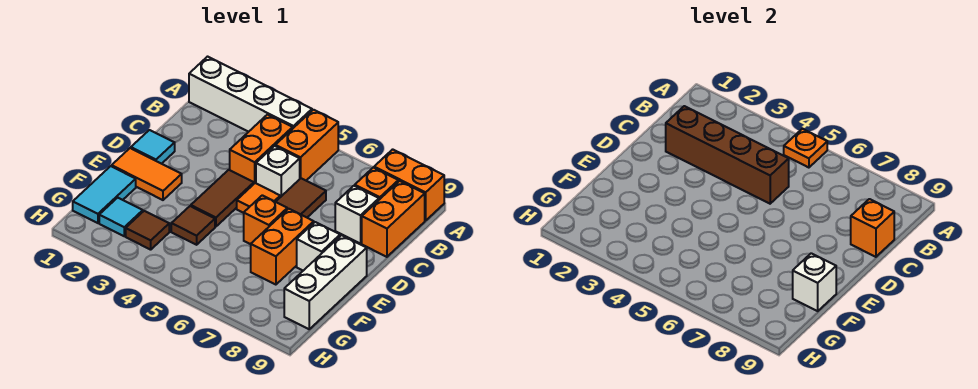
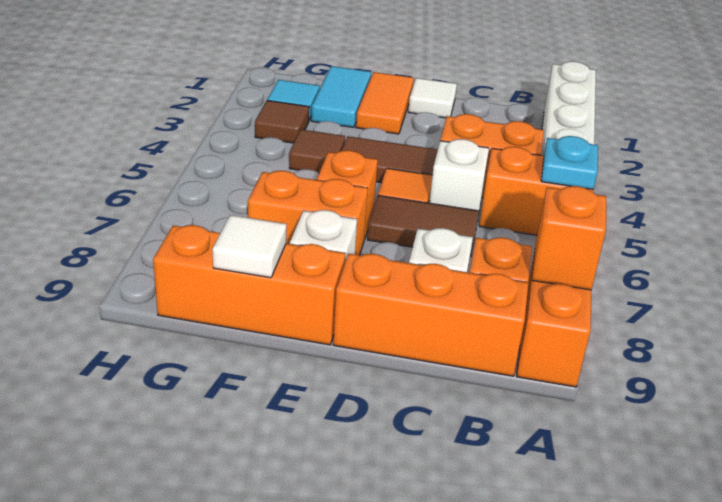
orange 1x1 plate [784,129,827,168] -> cyan 1x1 plate [541,136,598,189]
orange 1x2 brick [362,181,425,257] -> orange 1x3 brick [333,254,528,376]
brown 1x4 brick [666,106,789,204] -> none
orange 1x1 brick [851,199,894,257] -> orange 1x1 brick moved to [532,186,606,290]
cyan 1x1 tile [131,130,175,164] -> white 1x1 tile [408,78,457,118]
white 1x3 brick [284,235,367,329] -> orange 1x3 brick [153,225,345,345]
cyan 1x2 tile [73,166,136,223] -> cyan 1x2 tile turned to [311,66,371,127]
white 1x1 brick [793,253,836,311] -> white 1x1 tile [212,215,286,278]

